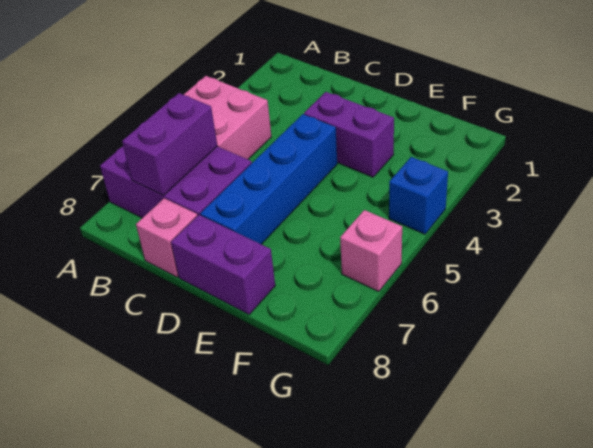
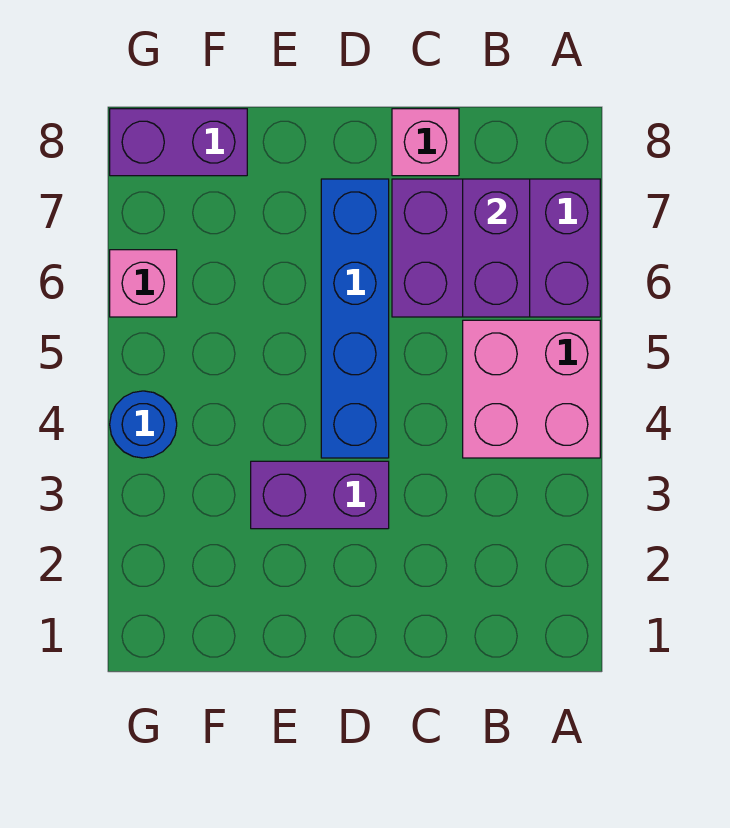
purple 1x2 brick [171,215,275,314] -> purple 1x2 brick moved to [110,109,247,176]
blue 1x1 brick [389,157,448,234] -> blue 1x1 round brick [110,391,177,458]

